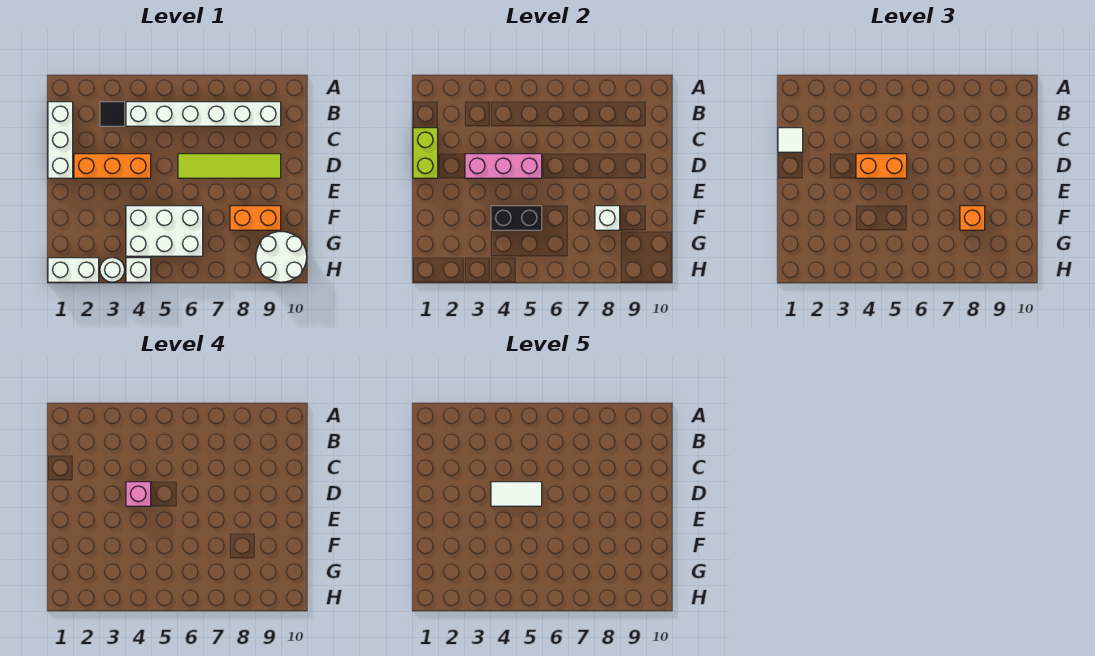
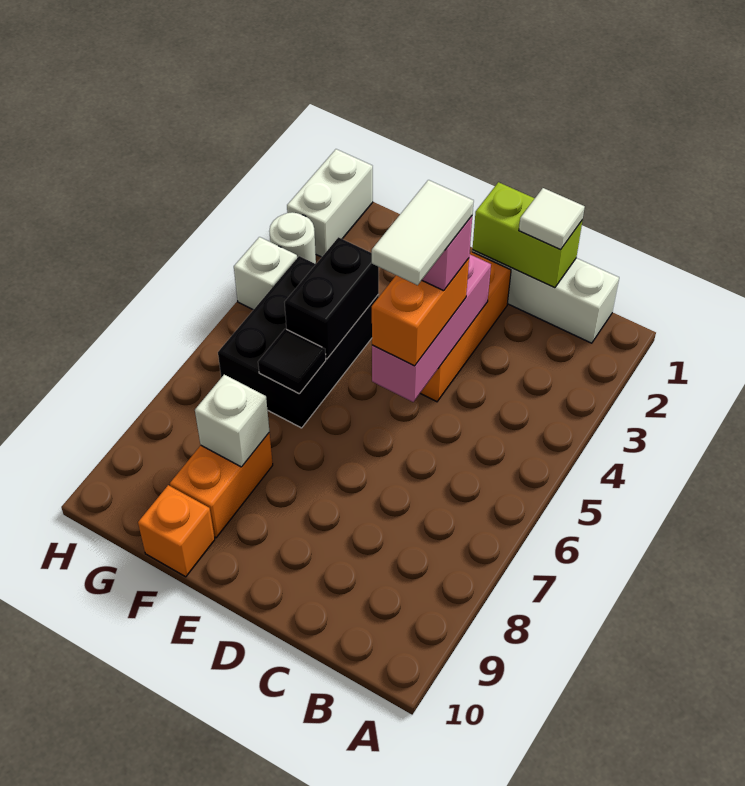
black 1x1 tile [100,102,125,126] -> black 1x1 tile moved to [258,329,326,394]
white 1x6 brick [126,102,281,126] -> none
lime 1x4 tile [178,154,281,178] -> none
white 2x3 brick [126,206,203,256] -> black 2x3 brick [218,256,379,428]
orange 1x1 brick [960,206,985,230] -> orange 1x1 brick moved to [138,485,215,577]
white 2x2 round brick [256,232,307,282] -> none

